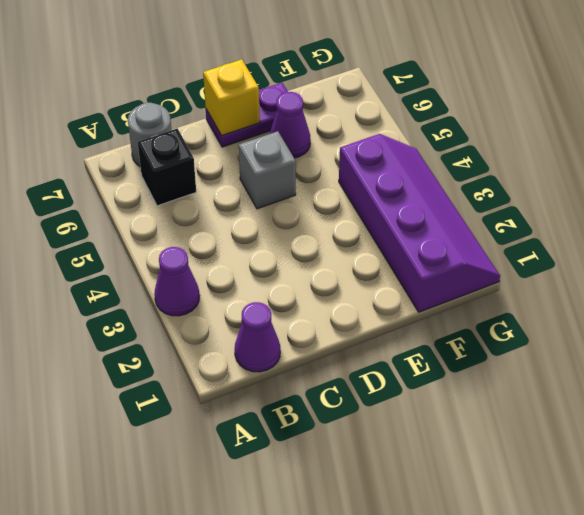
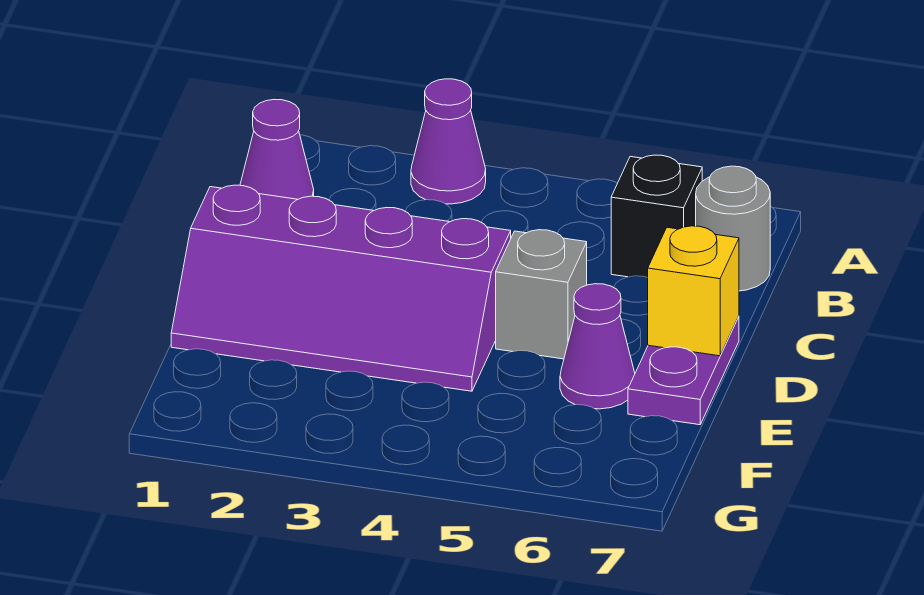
purple 2x4 slope [339,134,500,312] -> purple 2x4 slope moved to [171,185,511,391]

